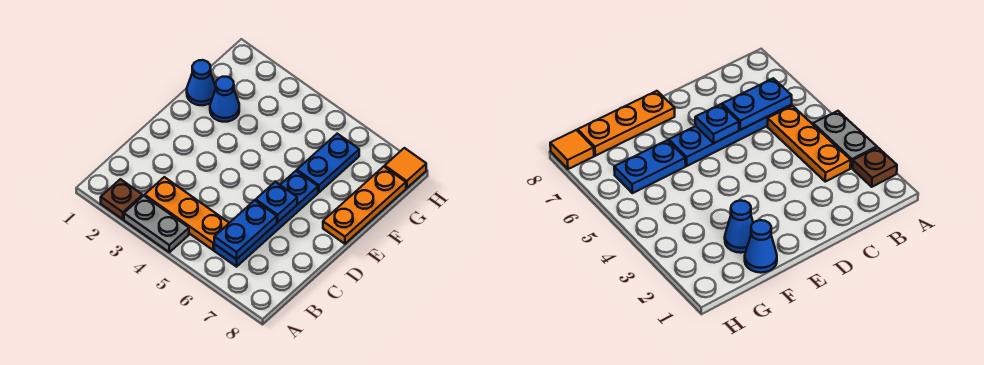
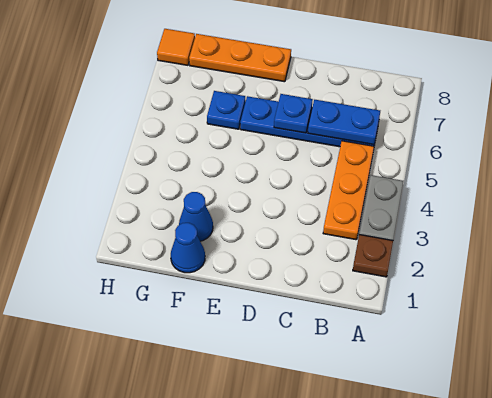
blue 1x2 plate [297,134,359,192] -> blue 1x1 plate [207,91,245,129]

